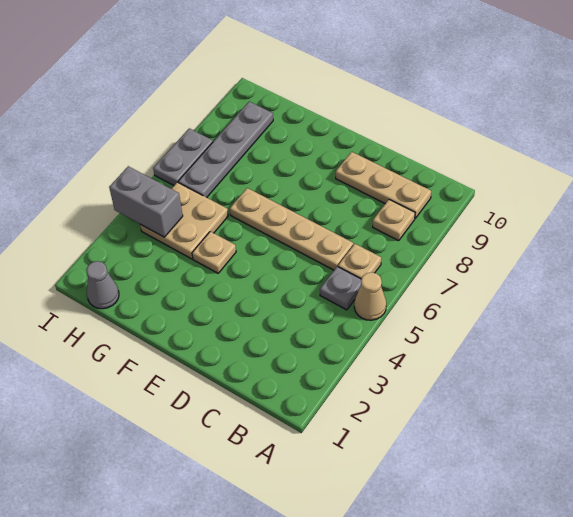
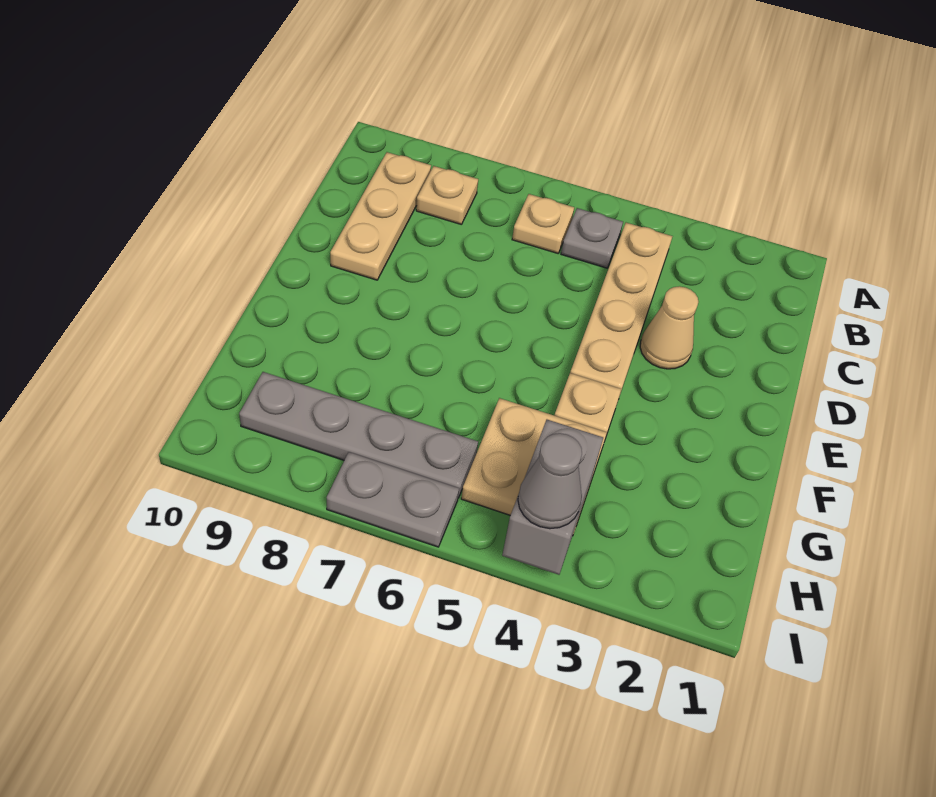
tan 1x1 cone [354,272,386,320] -> tan 1x1 cone moved to [640,286,698,369]
tan 1x4 plate [230,188,353,270] -> tan 1x4 plate moved to [570,223,673,390]
grey 1x1 cone [86,261,119,309] -> grey 1x1 cone moved to [518,433,582,529]

